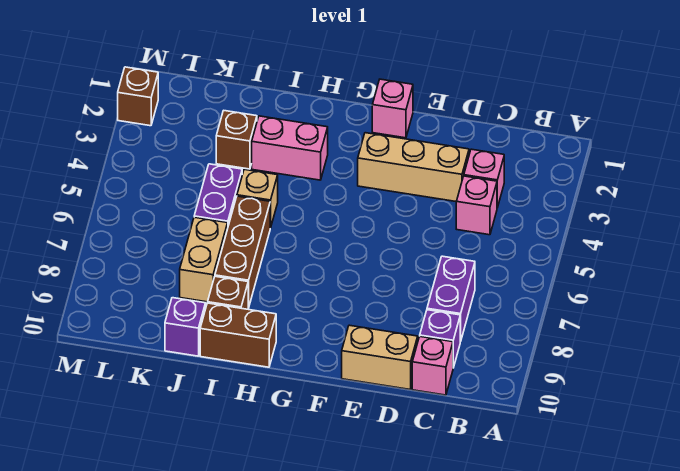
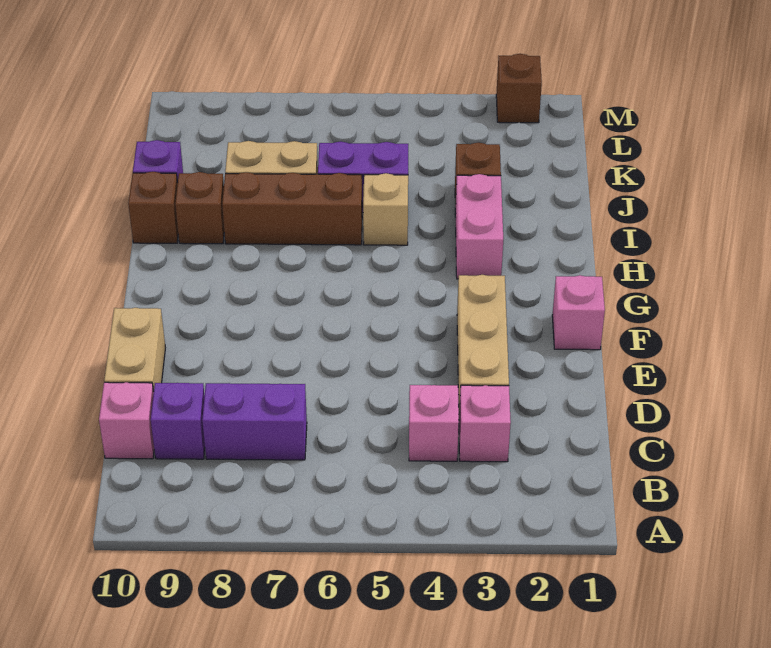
brown 1x2 brick [200,303,276,367] -> brown 1x1 brick [128,172,178,243]

